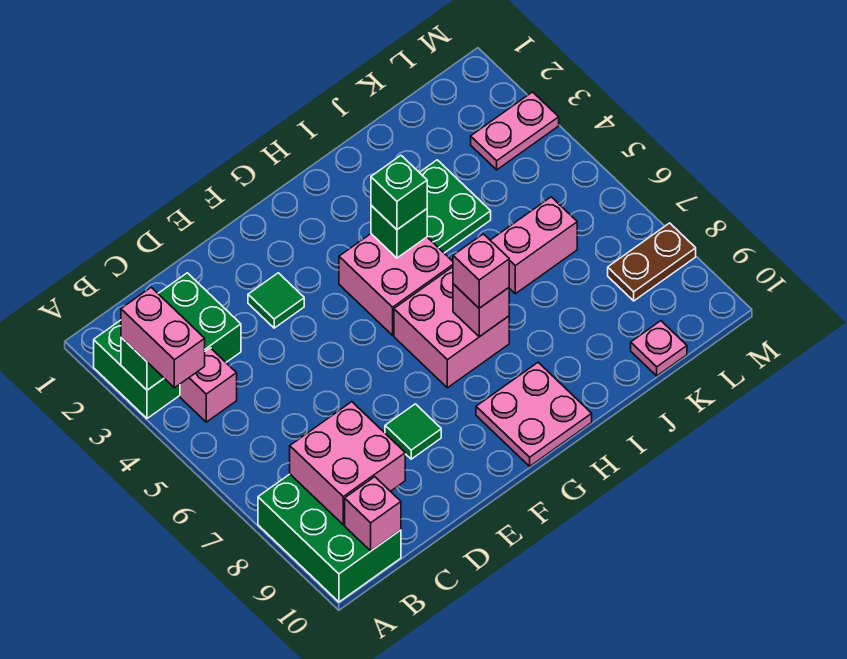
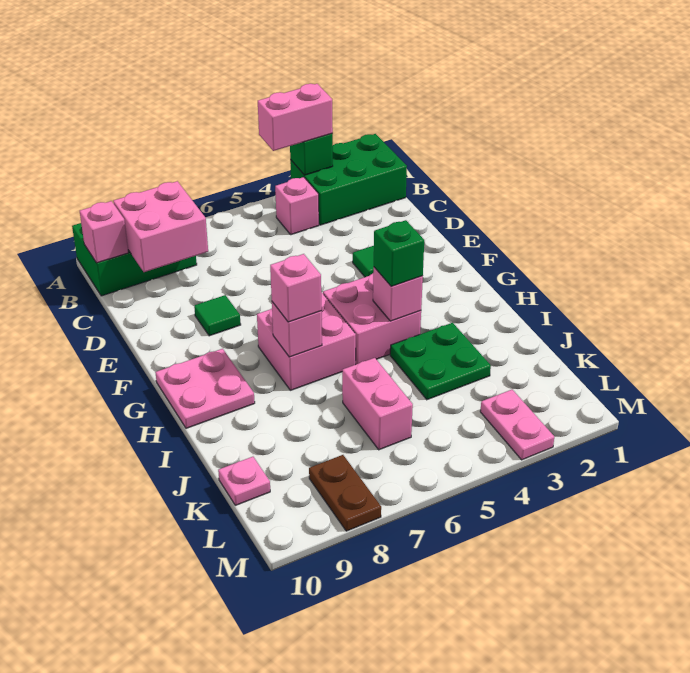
green 2x3 brick [94,273,241,418] -> green 2x3 brick turned to [290,134,407,225]
green 1x1 brick [371,205,427,258] -> pink 1x1 brick [373,267,423,321]

